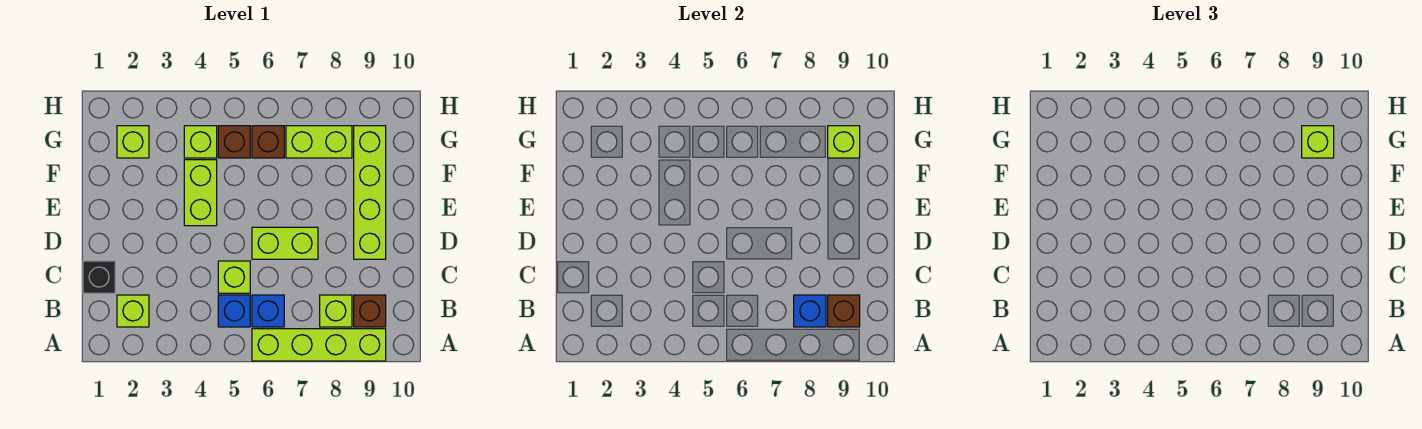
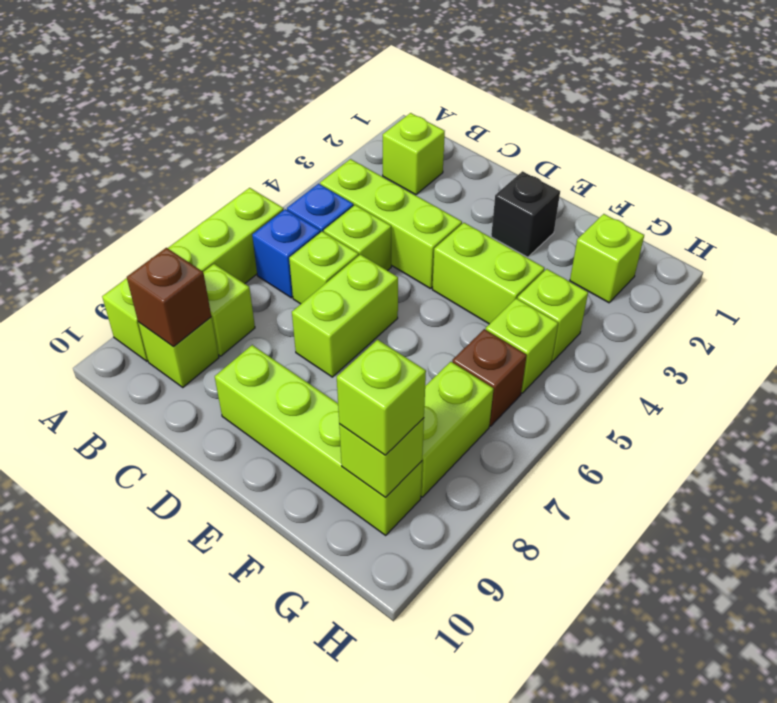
none -> lime 1x3 brick [320,159,462,289]
blue 1x1 brick [794,295,826,327] -> none
brown 1x1 brick [354,295,386,327] -> lime 1x1 brick [138,317,219,387]
black 1x1 brick [83,261,115,293] -> black 1x1 brick moved to [491,171,560,257]
none -> lime 1x1 brick [289,231,359,304]
brown 1x1 brick [218,126,250,158] -> lime 1x1 brick [486,298,558,393]

